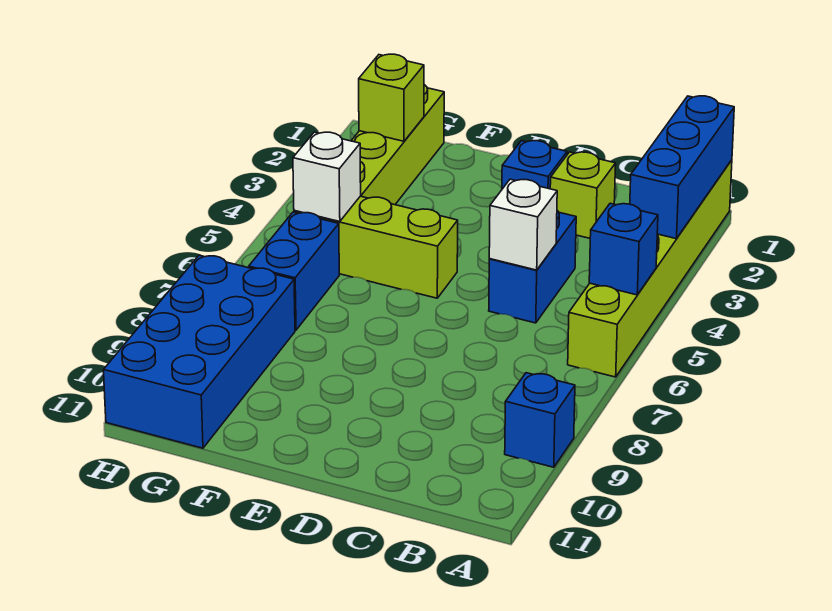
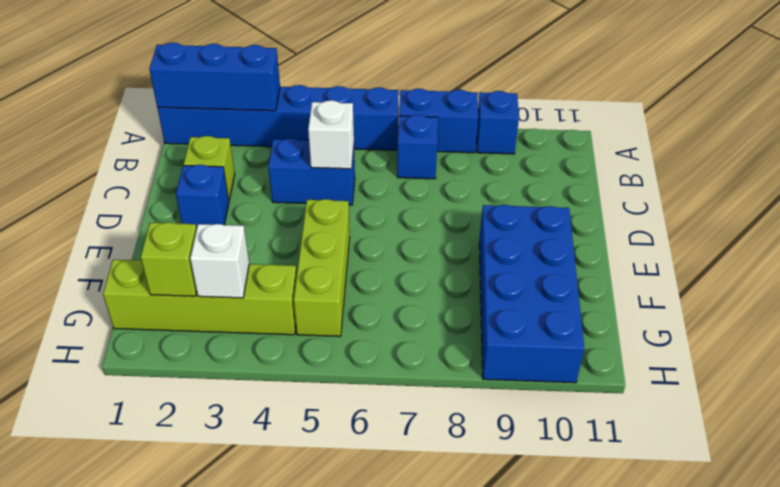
lime 1x6 brick [568,160,732,377] -> blue 1x6 brick [157,85,398,150]
blue 1x1 brick [589,203,658,295] -> blue 1x1 brick moved to [397,115,438,179]
white 1x1 brick [293,132,361,222] -> white 1x1 brick moved to [190,224,249,298]
blue 1x2 brick [249,212,339,330] -> blue 1x2 brick moved to [399,89,478,153]
blue 2x4 brick [104,255,295,448] -> blue 2x4 brick turned to [479,205,584,383]

